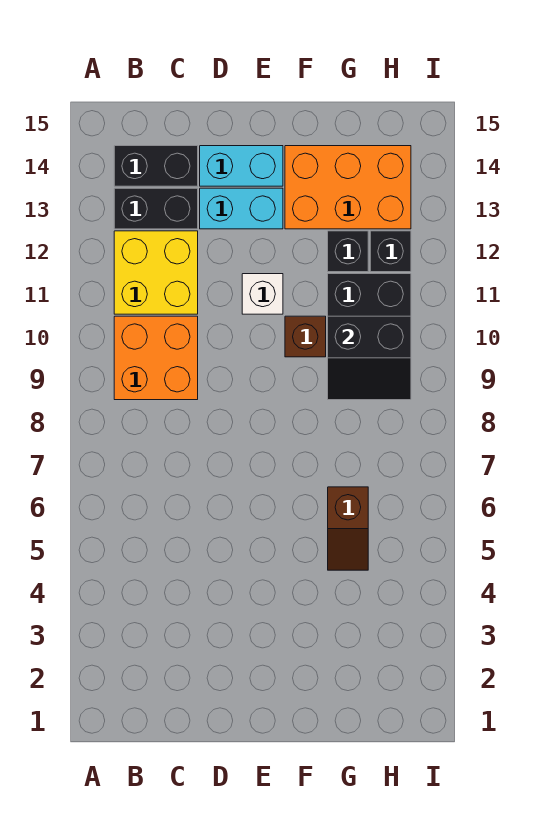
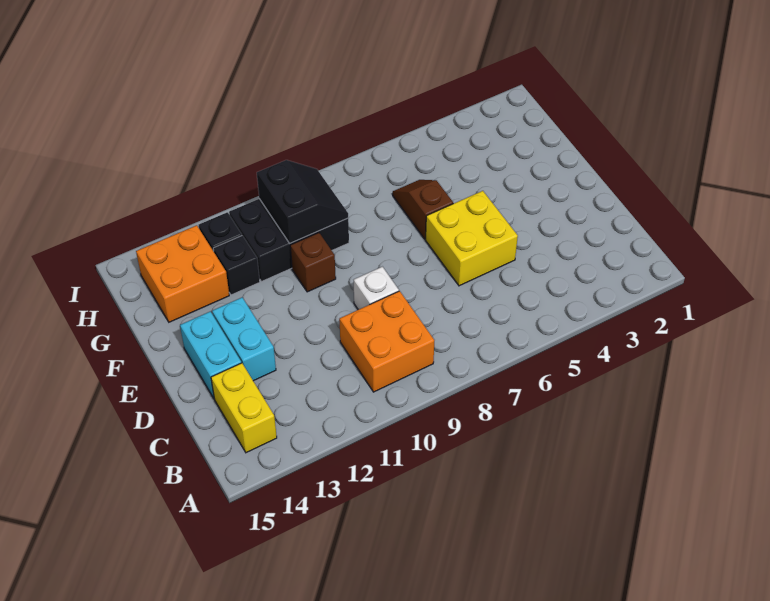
yellow 2x2 brick [114,231,198,314] -> yellow 2x2 brick moved to [426,191,518,286]
black 1x2 brick [114,188,198,229] -> none
black 1x2 brick [114,146,198,186] -> yellow 1x2 brick [211,363,277,453]
white 1x1 brick [242,274,283,314] -> white 1x1 brick moved to [354,267,399,310]
orange 2x3 brick [285,146,411,229] -> orange 2x2 brick [136,225,229,322]
brown 1x2 slope [328,487,368,570] -> brown 1x2 slope turned to [393,180,453,239]

